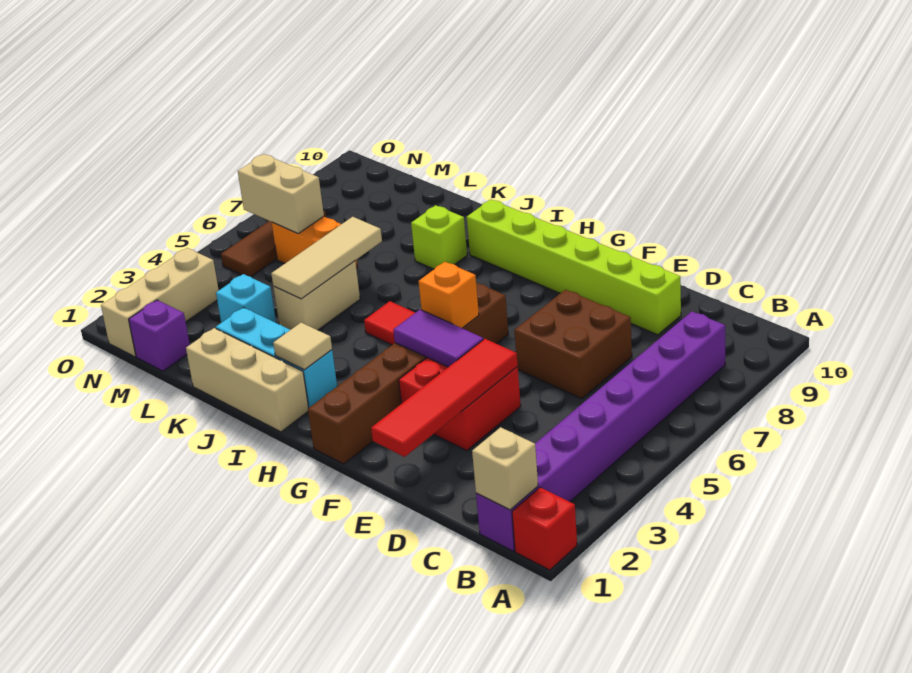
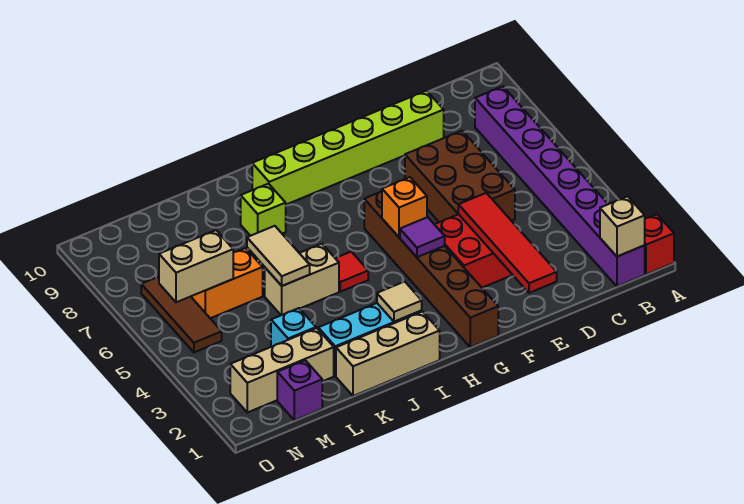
brown 2x2 brick [514,290,632,399] -> brown 2x3 brick [405,131,515,222]
purple 1x2 tile [394,310,483,367] -> purple 1x1 tile [400,217,445,257]
tan 1x2 brick [274,261,360,330] -> tan 1x2 brick turned to [265,244,339,315]
tan 1x3 tile [271,217,382,299] -> tan 1x2 tile [247,226,310,286]
tan 1x3 brick [101,248,219,357] -> tan 1x3 brick turned to [230,328,334,412]

